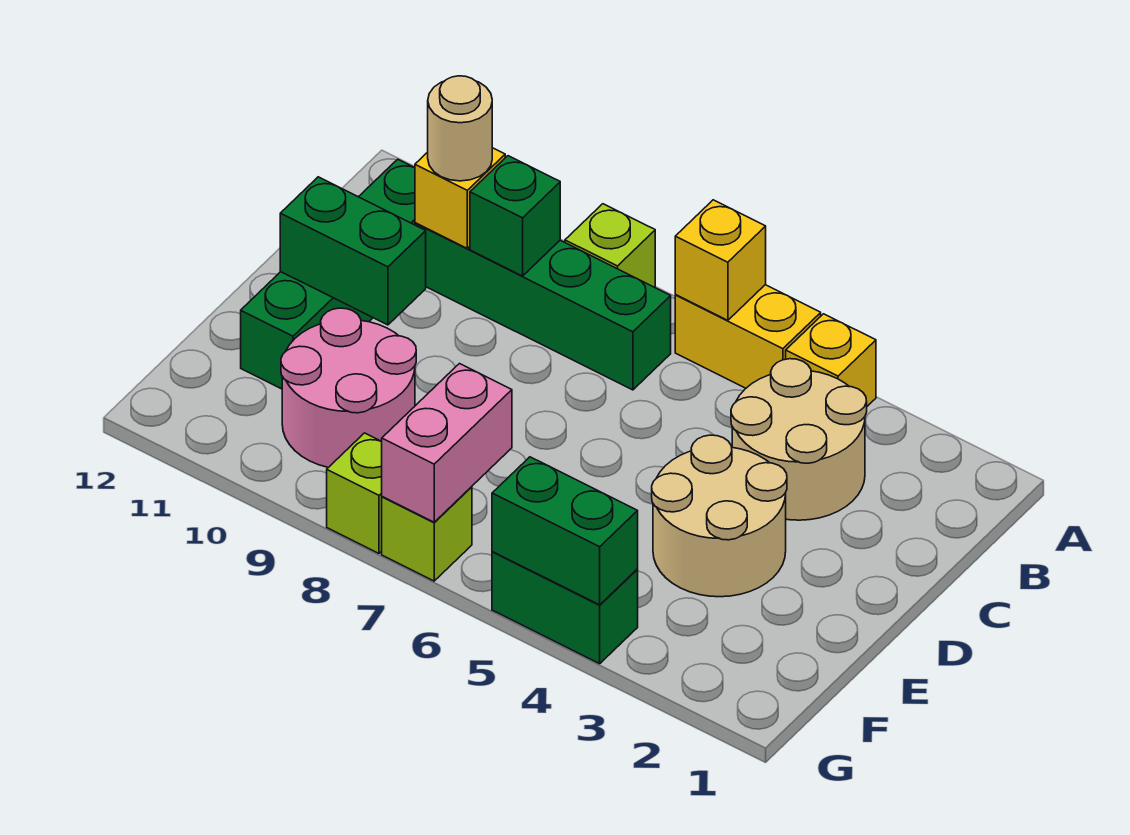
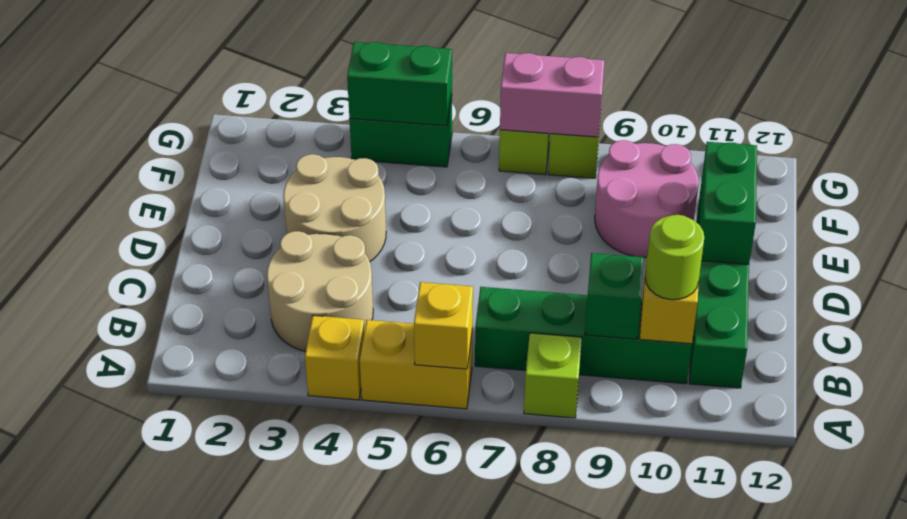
tan 1x1 round brick [428,76,492,181] -> lime 1x1 round brick [645,215,704,300]
green 1x2 brick [280,177,426,325] -> green 1x2 brick turned to [700,142,757,264]
pink 1x2 brick [381,364,512,522] -> pink 1x2 brick turned to [500,53,605,137]

